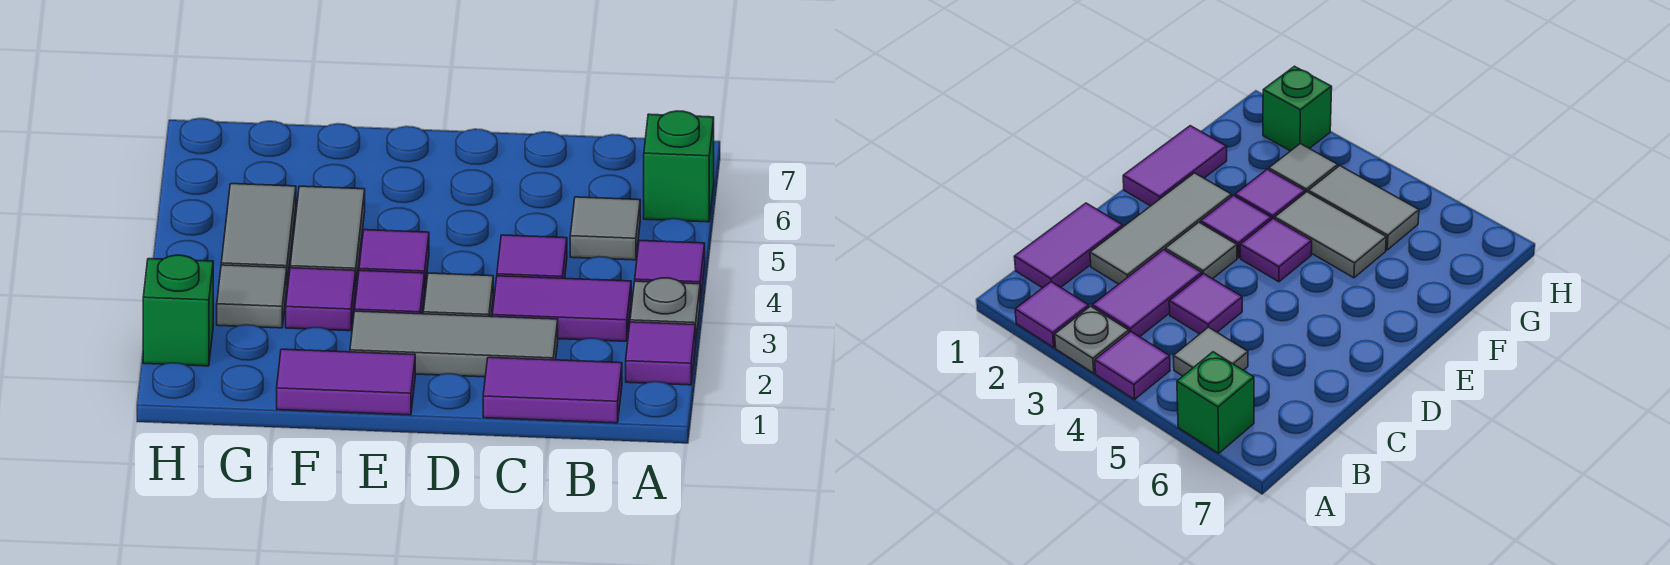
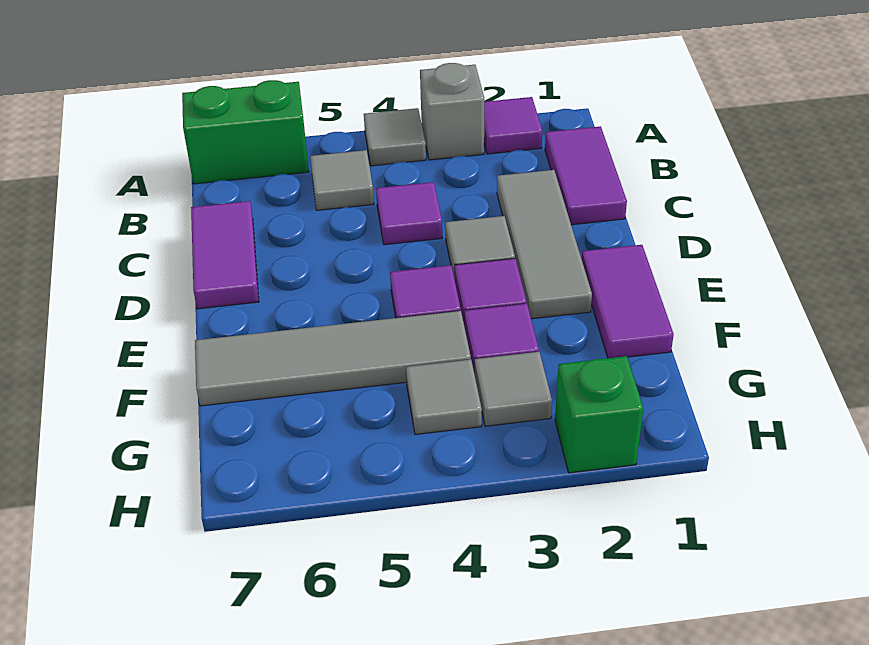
grey 1x1 plate [630,278,700,337] -> grey 1x1 brick [420,63,484,160]
purple 1x1 tile [635,240,705,301] -> grey 1x1 tile [364,108,426,166]
green 1x1 brick [644,111,714,222] -> green 1x2 brick [182,80,309,184]
purple 1x2 tile [492,276,631,341] -> purple 1x2 tile moved to [191,201,259,309]
grey 1x2 tile [290,186,365,284] -> grey 1x4 tile [195,311,471,406]
grey 1x2 tile [221,184,296,282] -> grey 1x1 tile [406,359,482,434]

